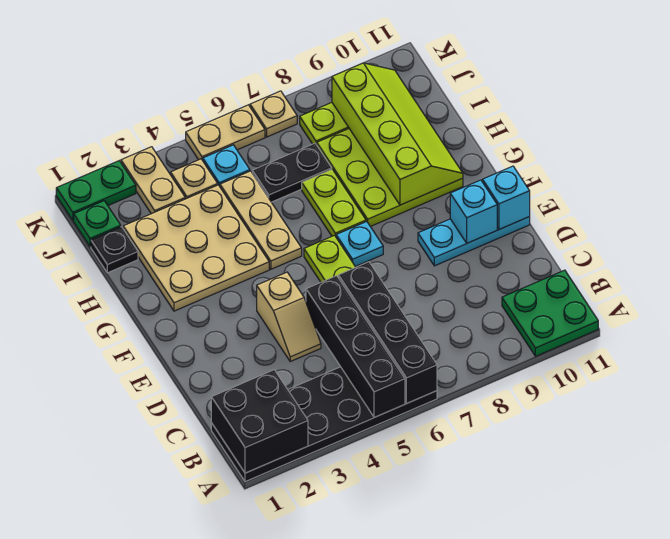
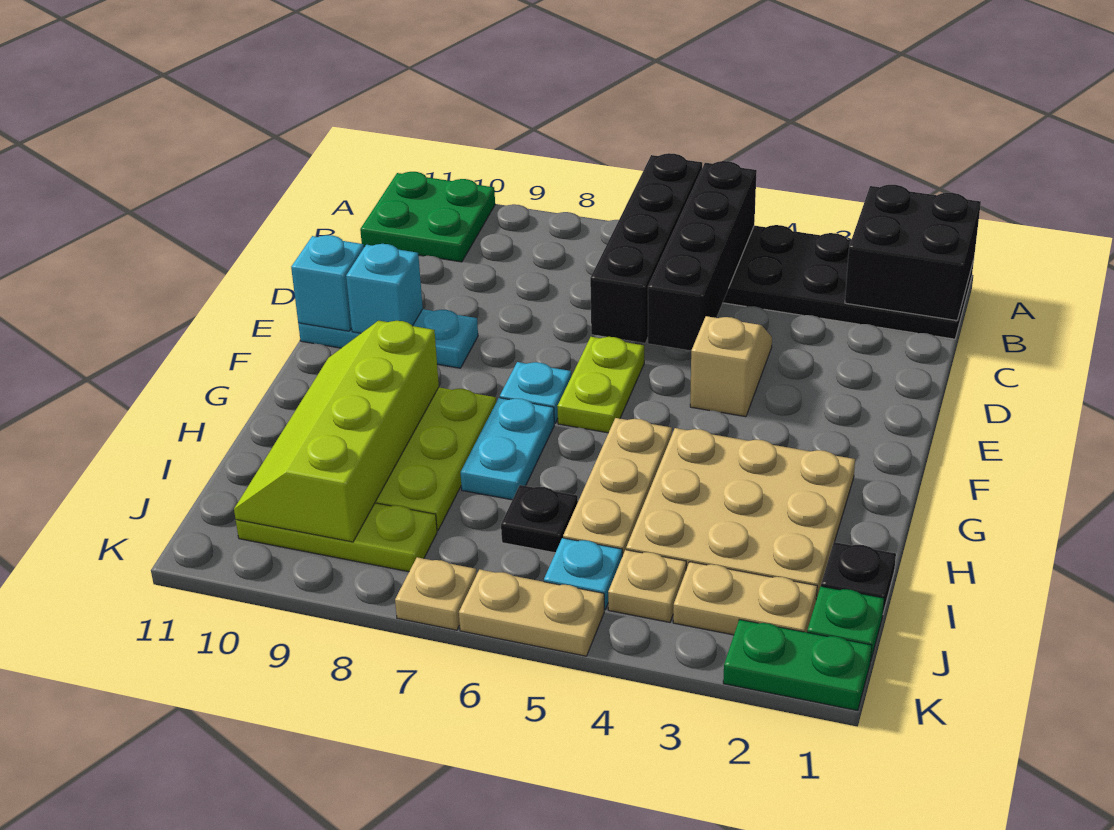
lime 1x2 plate [302,169,366,237] -> cyan 1x2 plate [461,398,554,500]
black 1x2 plate [252,143,332,202] -> black 1x1 plate [501,485,578,553]
tan 1x2 plate [121,147,185,214] -> tan 1x2 plate turned to [673,562,817,635]

